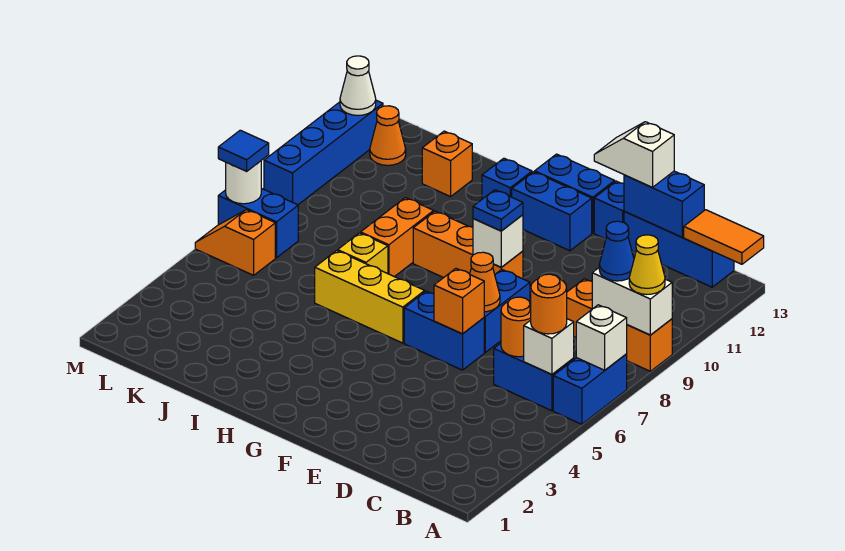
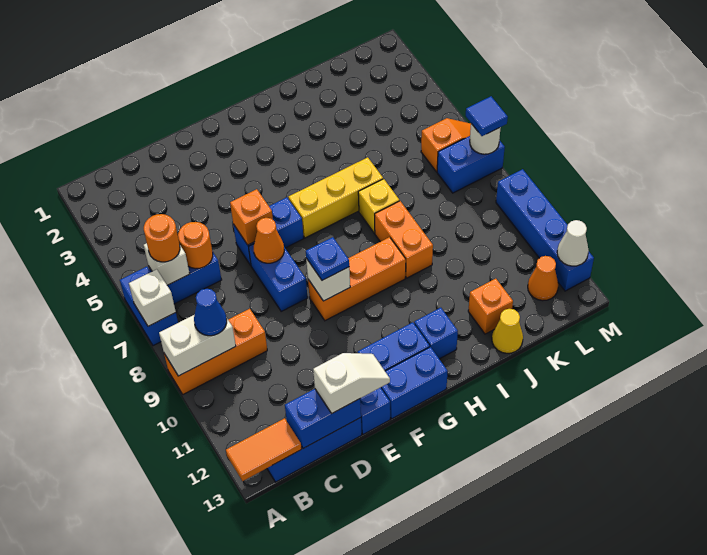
yellow 1x1 cone [629,235,665,294] -> yellow 1x1 cone moved to [492,309,523,353]

